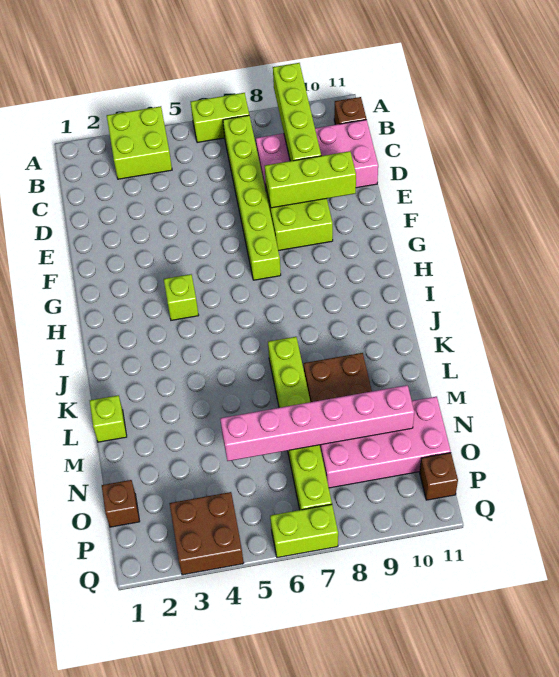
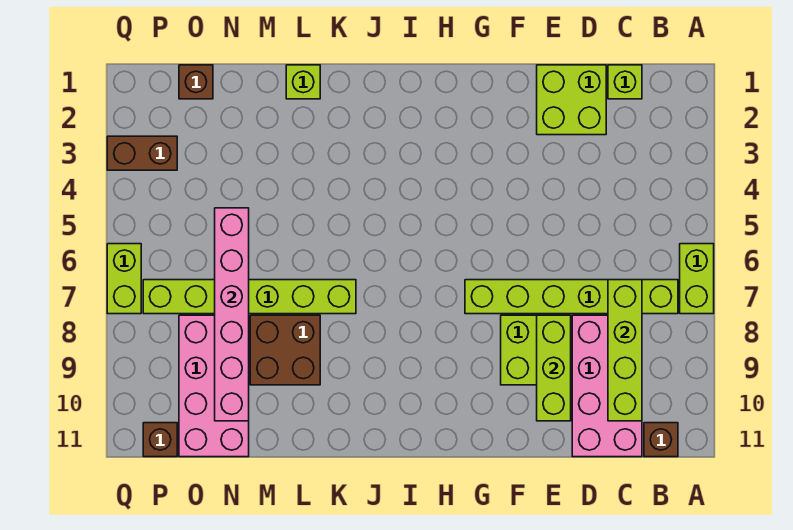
lime 2x2 brick [107,106,172,179] -> lime 2x2 brick moved to [537,65,606,135]
lime 1x4 brick [273,63,321,161] -> lime 1x4 brick turned to [608,280,642,421]
lime 1x1 brick [164,274,199,320] -> lime 1x1 brick moved to [608,65,642,99]
brown 2x2 brick [169,492,244,575] -> brown 1x2 brick [107,136,177,170]

